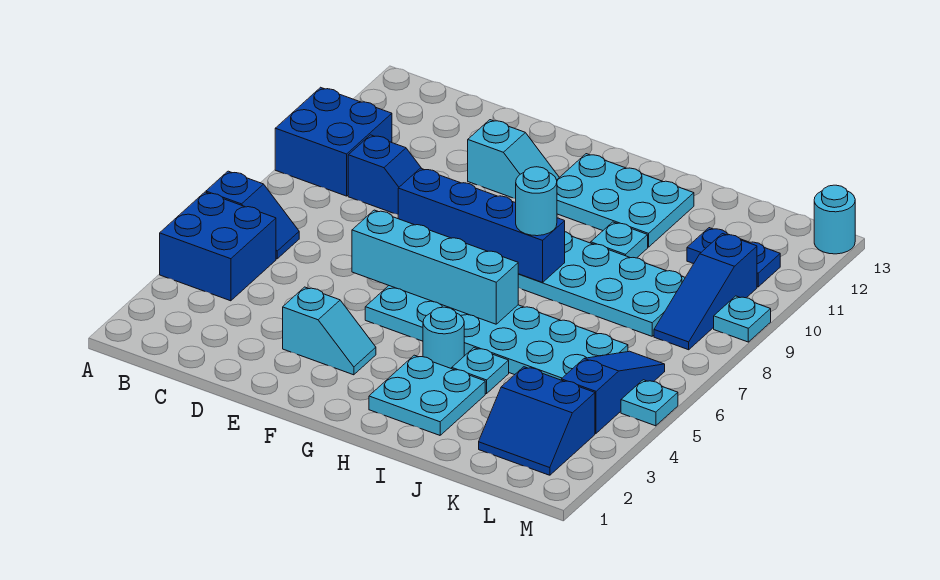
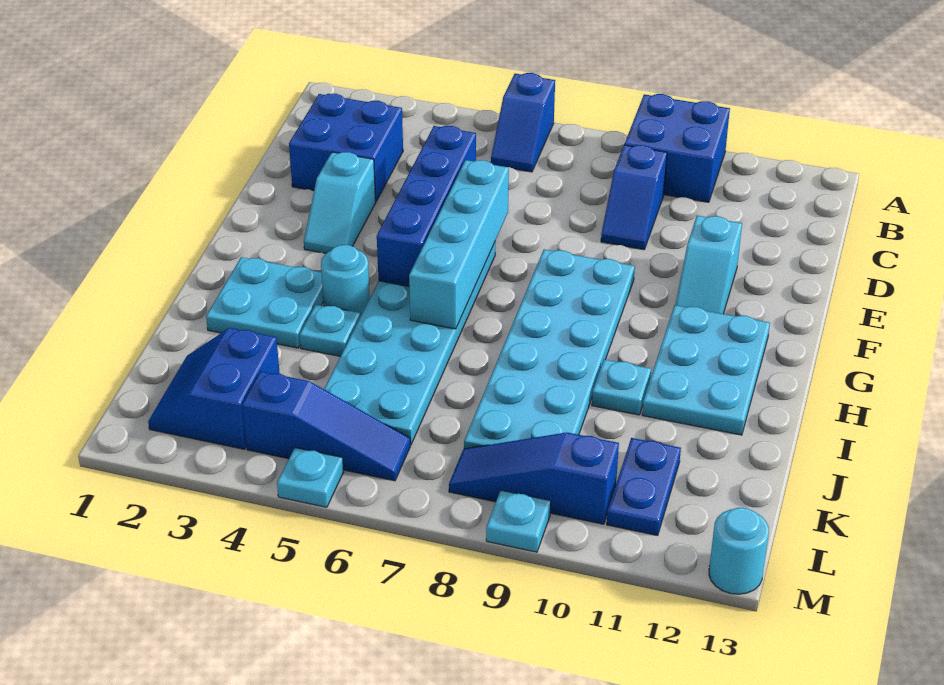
blue 2x2 brick [160,192,276,301] -> blue 2x2 brick moved to [289,94,403,202]
blue 1x4 brick [398,168,565,282] -> blue 1x4 brick moved to [377,126,476,286]
cyan 1x1 round brick [516,167,557,236] -> none

